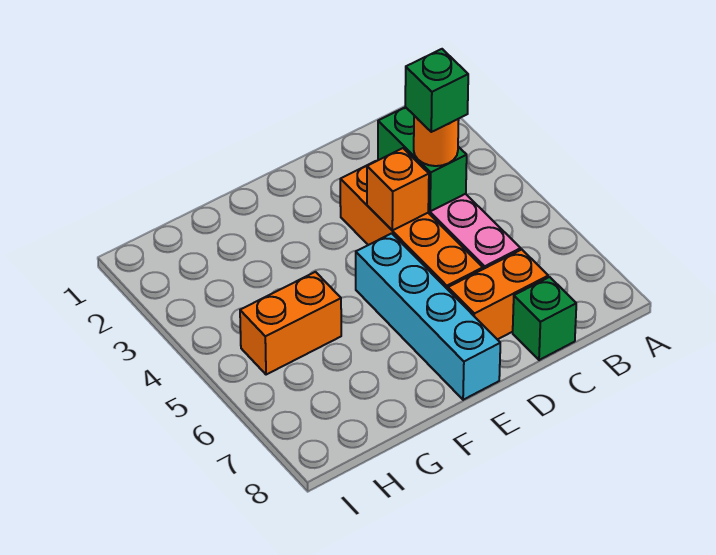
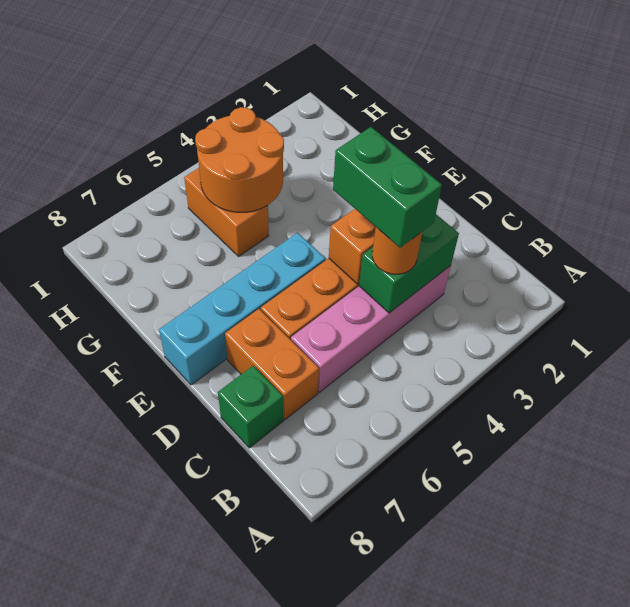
green 1x1 brick [405,49,468,132] -> green 1x2 brick [333,127,442,248]
none -> orange 2x2 round brick [195,107,284,212]

